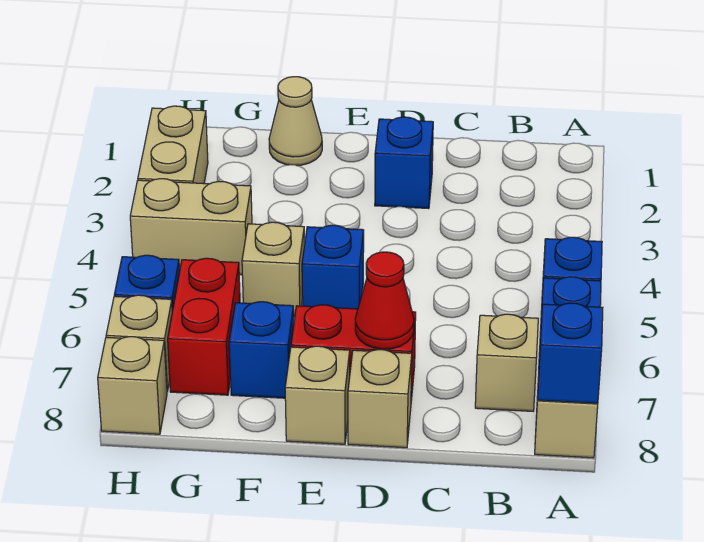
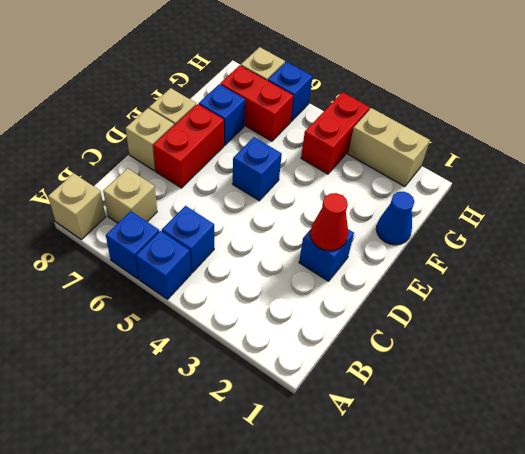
blue 1x1 brick [538,303,603,404] -> blue 1x1 brick moved to [162,206,214,273]
red 1x1 cone [355,252,414,349] -> red 1x1 cone moved to [310,193,348,251]
tan 1x1 cone [269,77,322,165] -> blue 1x1 cone [376,192,414,245]
tan 1x1 brick [242,222,304,317] -> none
tan 1x2 brick [130,179,252,275] -> red 1x2 brick [301,92,370,174]
tan 1x1 brick [98,337,167,434] -> none

